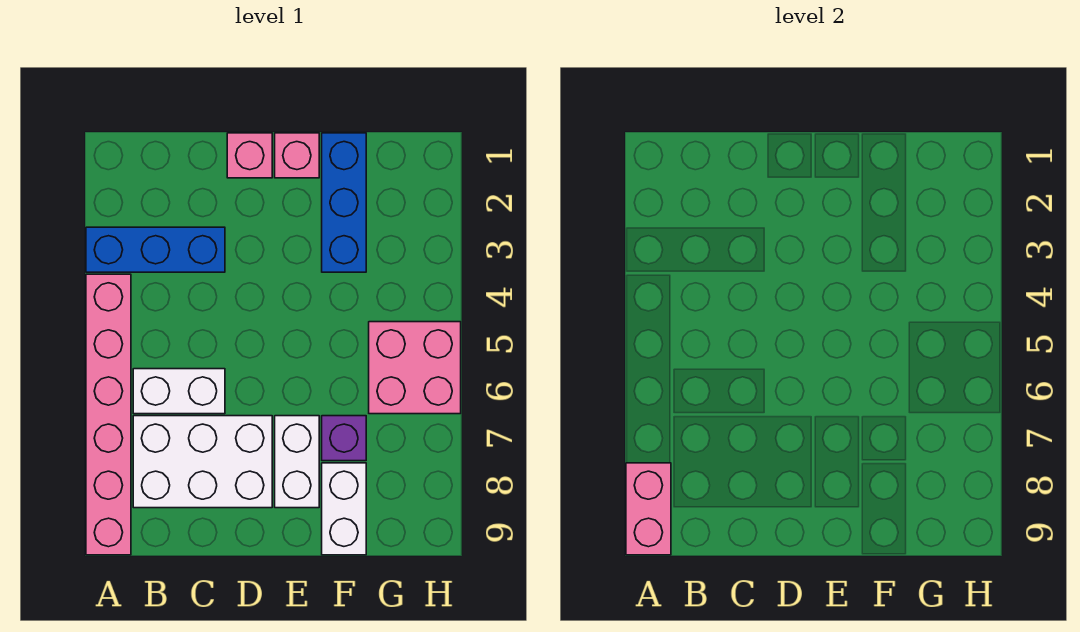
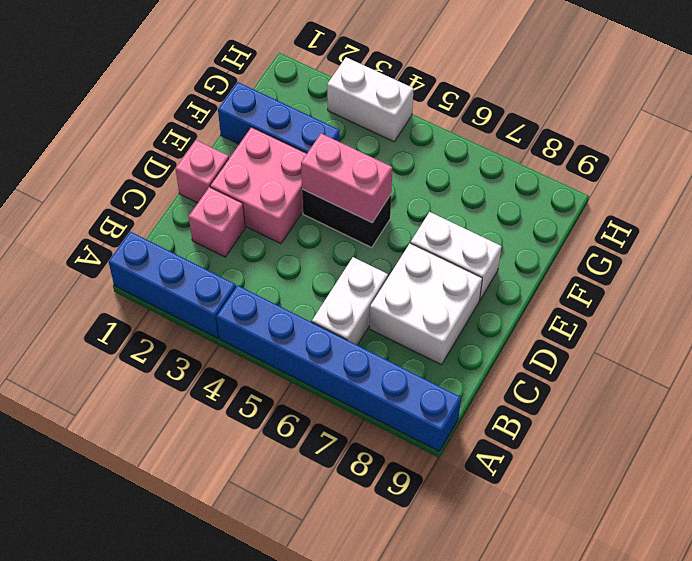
blue 1x3 brick [86,227,225,272] -> blue 1x3 brick turned to [109,232,236,338]
pink 1x6 brick [86,274,131,555] -> blue 1x6 brick [216,285,461,451]
pink 1x2 brick [626,463,671,555] -> pink 1x2 brick moved to [301,134,392,223]
white 2x3 brick [133,416,272,508] -> white 2x2 brick [370,243,482,365]
pink 1x1 brick [275,133,319,178] -> pink 1x1 brick moved to [189,187,245,257]
none -> black 1x2 brick [302,189,391,247]
purple 1x1 brick [322,416,366,461] -> none
white 1x2 brick [322,463,366,555] -> white 1x2 brick moved to [327,57,414,142]
pink 2x2 brick [369,322,461,414] -> pink 2x2 brick moved to [210,127,307,244]

